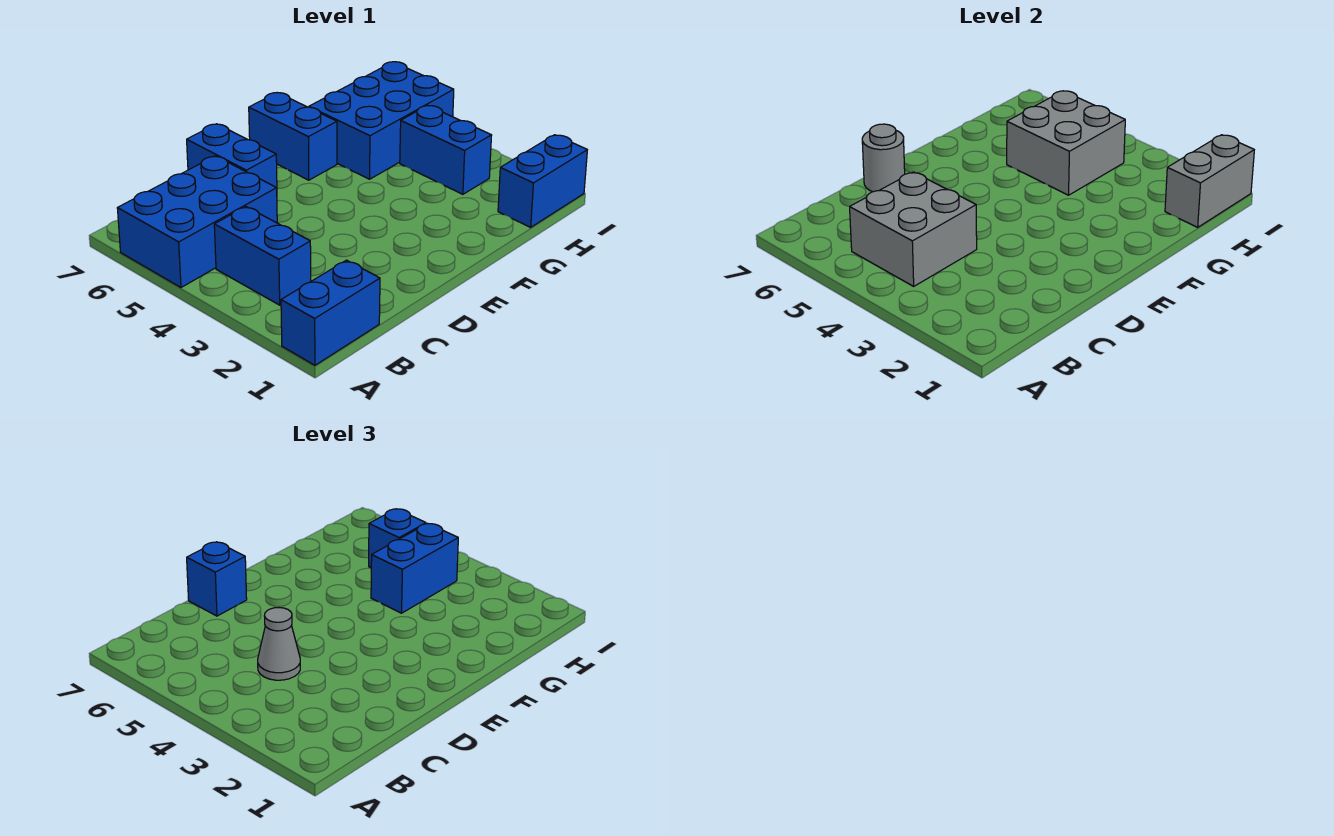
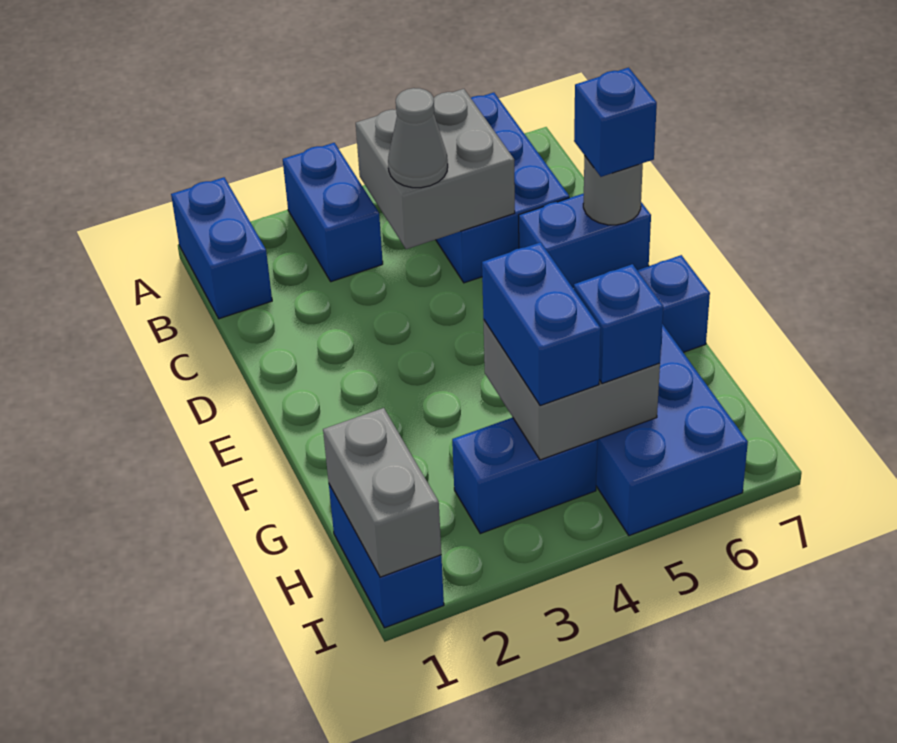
blue 1x2 brick [214,207,311,305] -> blue 1x2 brick turned to [283,143,383,282]

